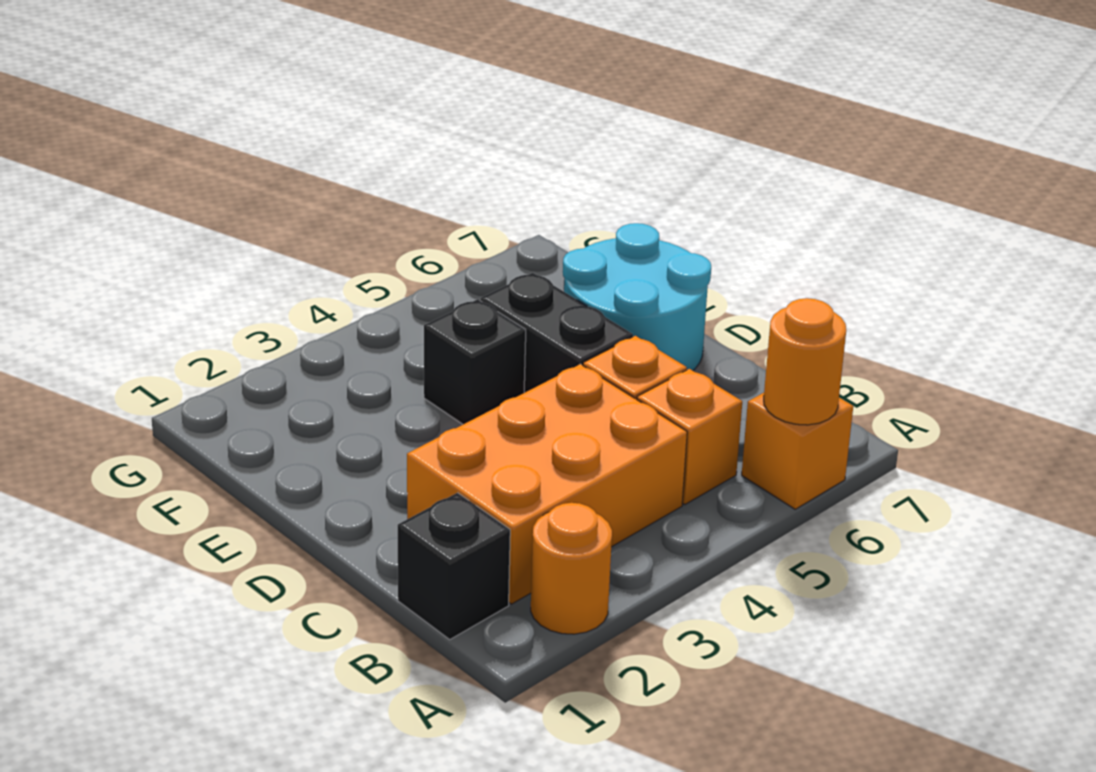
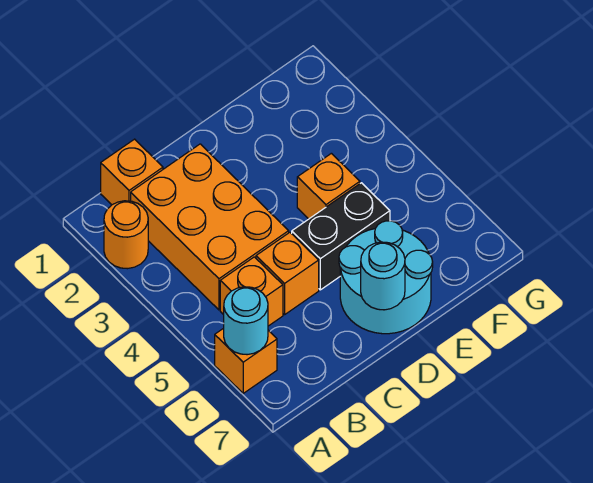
orange 1x1 round brick [764,298,846,425] -> cyan 1x1 round brick [224,287,268,355]
black 1x1 brick [398,493,510,639] -> orange 1x1 brick [101,139,163,205]
none -> cyan 1x1 round brick [361,242,405,310]
black 1x1 brick [424,299,526,424] -> orange 1x1 brick [297,153,360,219]

